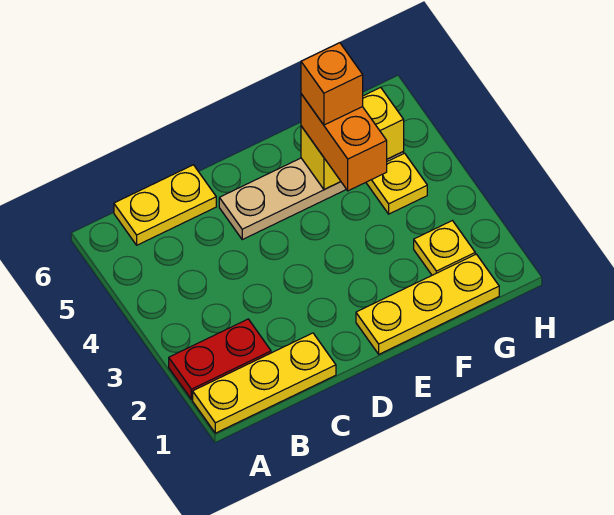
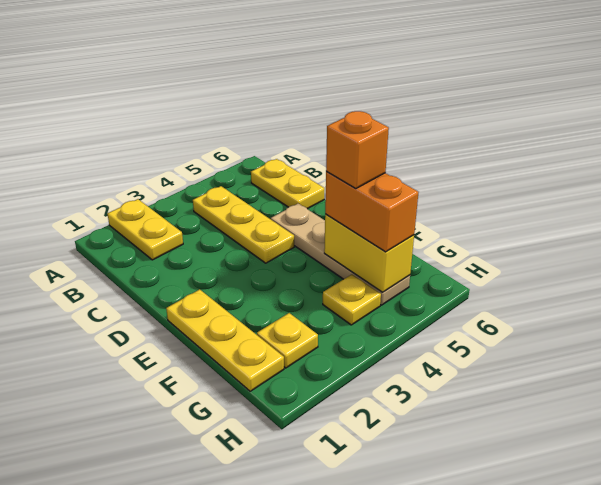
yellow 1x3 plate [193,333,336,433] -> yellow 1x3 plate moved to [193,186,294,263]
red 1x2 plate [169,319,271,400] -> yellow 1x2 plate [108,199,183,260]
orange 1x2 brick [301,94,387,191] -> orange 1x2 brick turned to [325,172,418,252]

